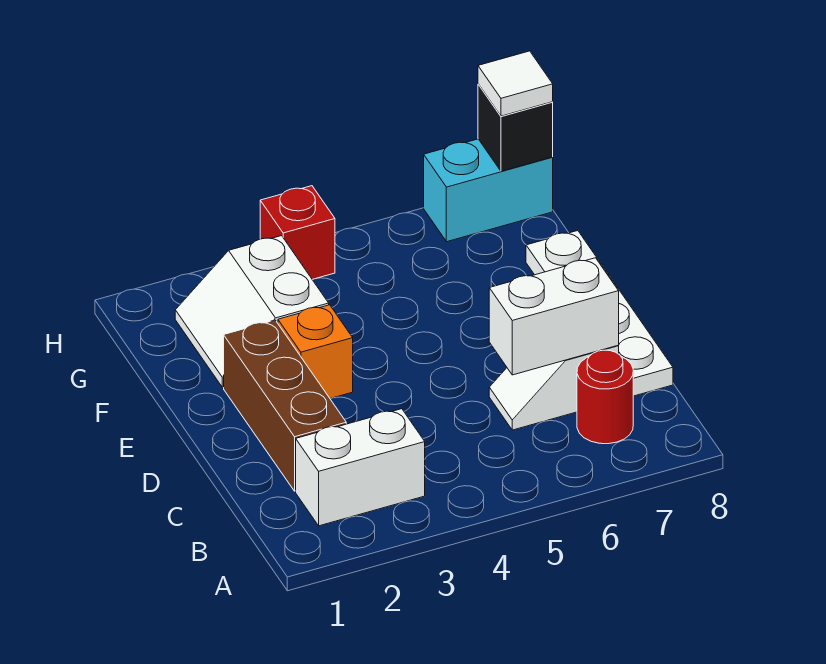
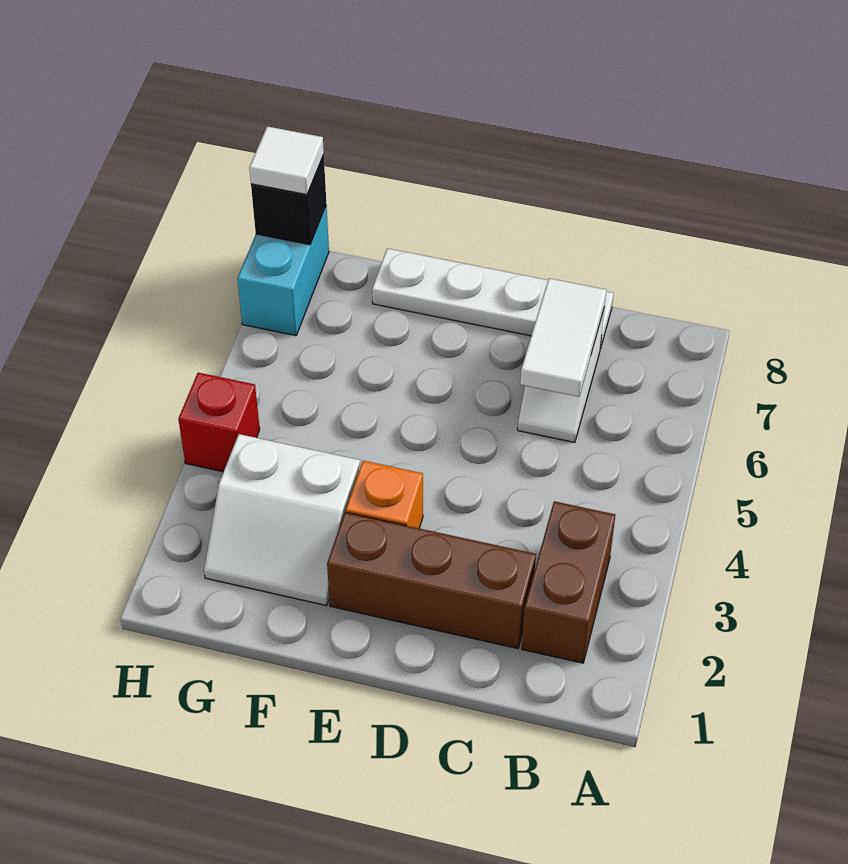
white 1x2 brick [296,409,425,526] -> brown 1x2 brick [522,501,615,663]
red 1x1 round brick [577,350,633,444] -> none
white 1x2 brick [489,258,619,375] -> white 1x2 tile [520,278,606,397]

